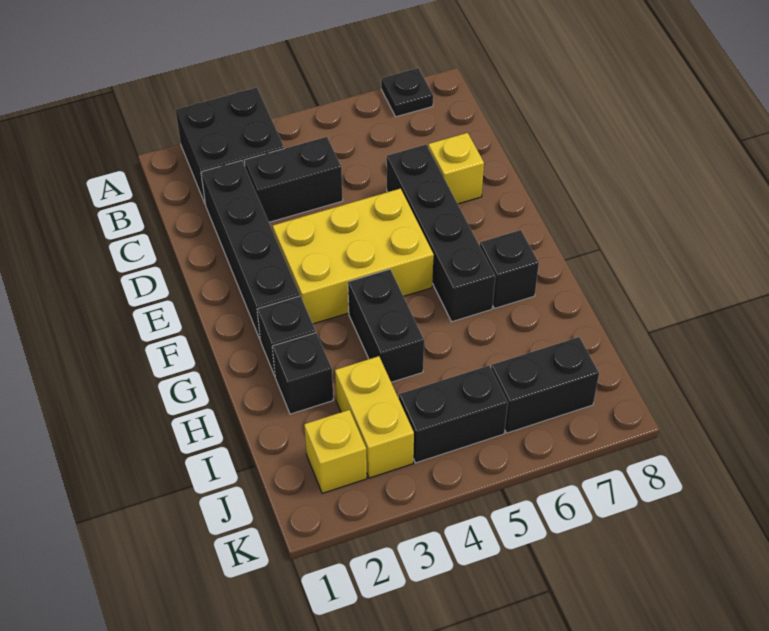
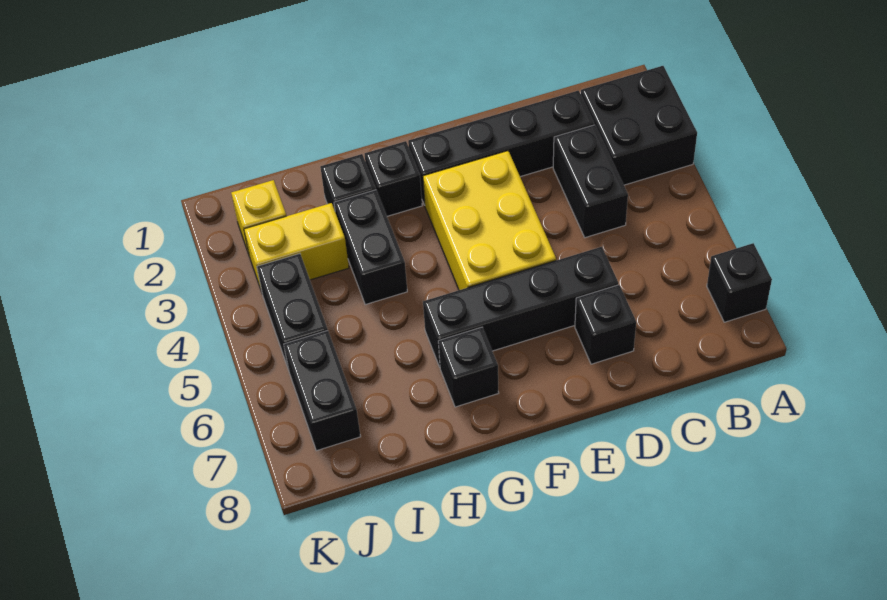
black 1x1 plate [381,68,433,117] -> black 1x1 brick [707,243,772,322]
yellow 1x1 brick [428,133,484,204] -> black 1x1 brick [575,285,636,364]
black 1x2 brick [348,269,424,382] -> black 1x2 brick turned to [334,190,407,305]

